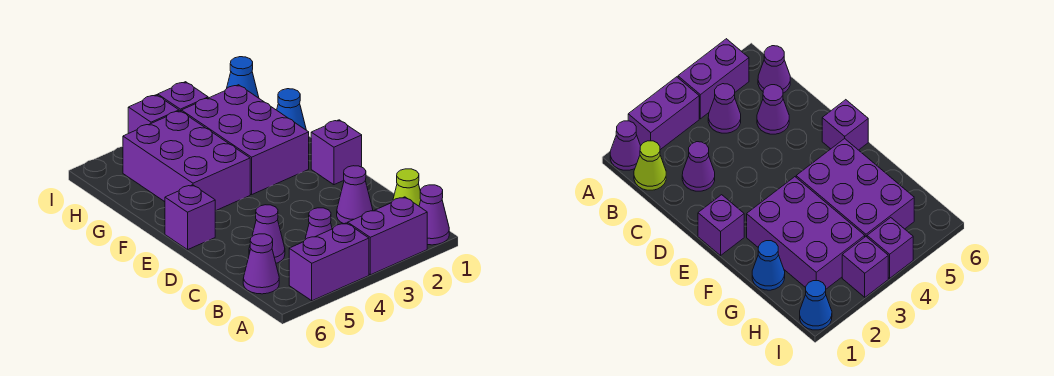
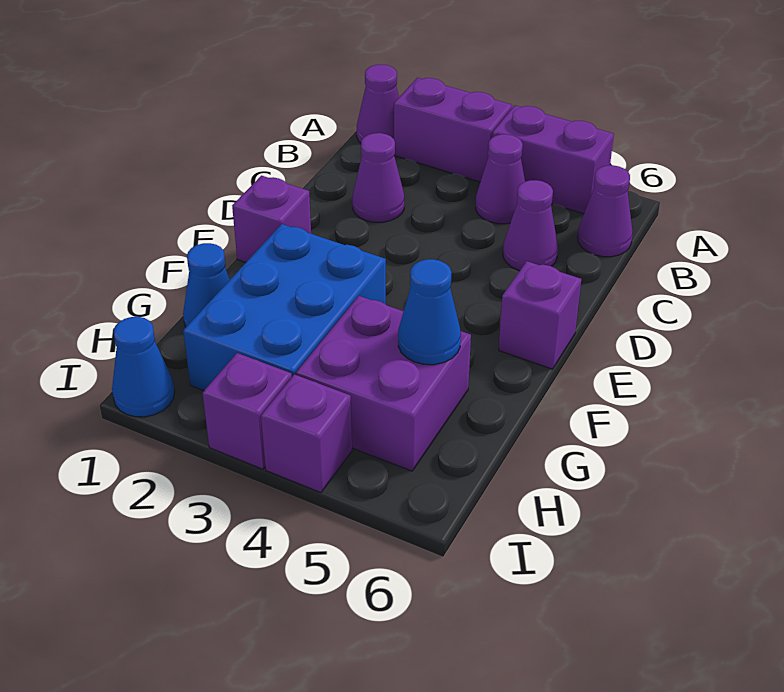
lime 1x1 cone [393,169,421,206] -> none
purple 2x3 brick [181,85,309,195] -> blue 2x3 brick [183,224,386,391]
purple 2x3 brick [123,111,250,211] -> purple 2x2 brick [296,296,471,471]
none -> blue 1x1 cone [398,259,461,365]

